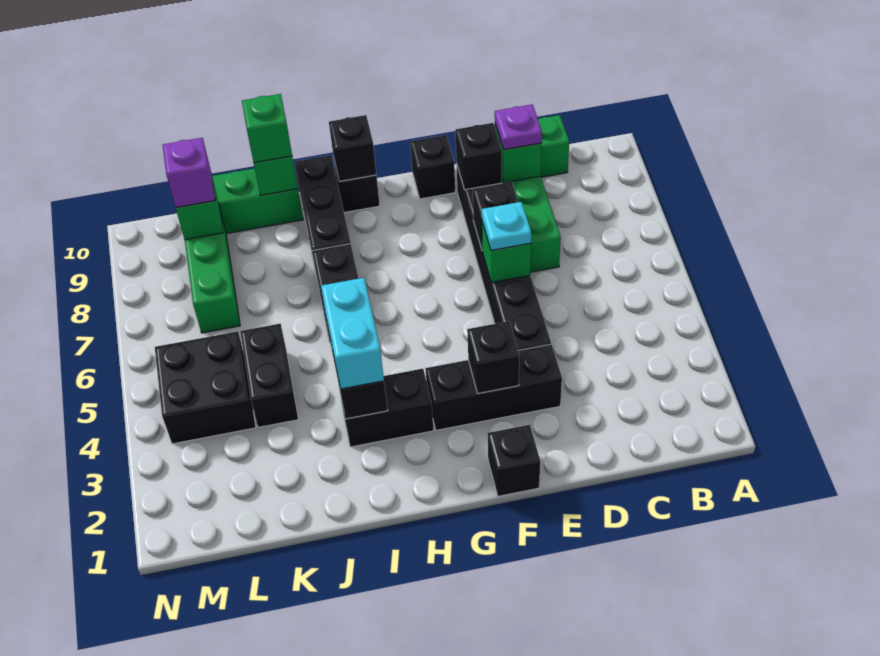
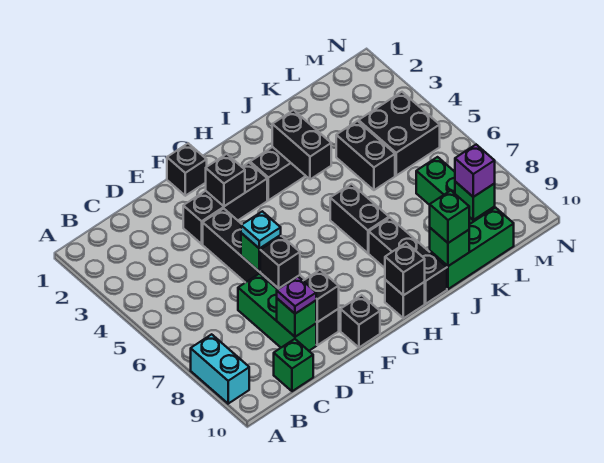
cyan 1x2 brick [321,278,384,389] -> cyan 1x2 brick moved to [191,334,249,404]

